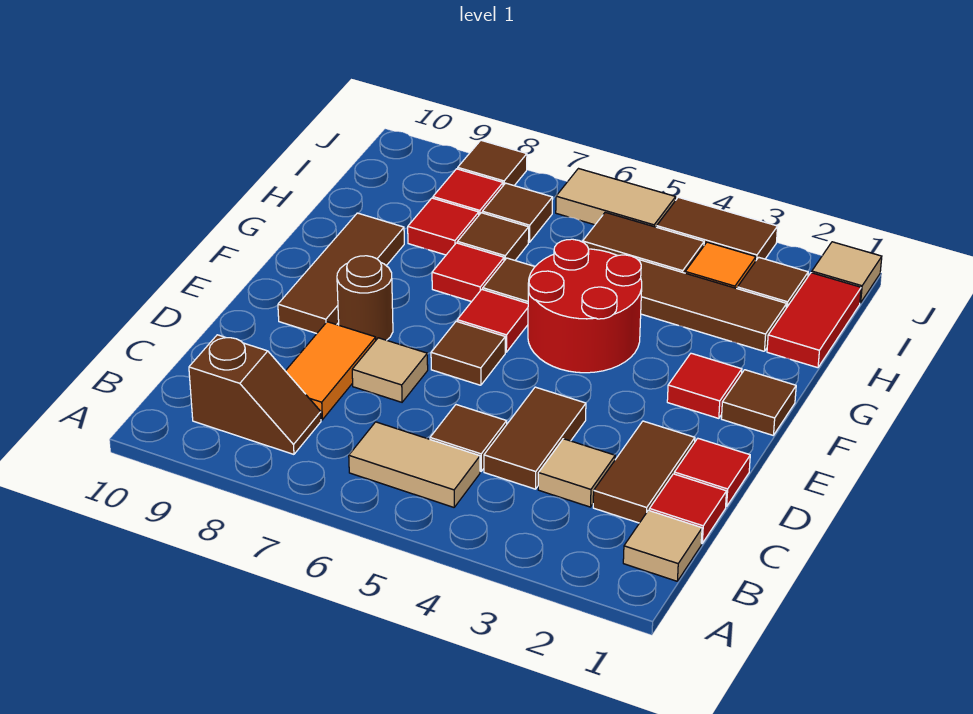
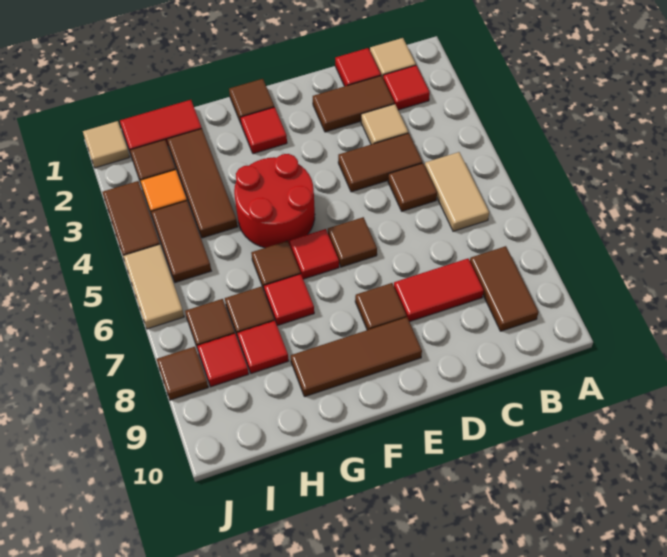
brown 1x2 slope [189,335,321,454] -> brown 1x2 tile [470,246,538,331]
orange 1x2 tile [286,322,376,420] -> red 1x2 tile [394,259,484,322]
red 1x1 tile [674,438,750,507] -> red 1x1 tile moved to [383,65,430,110]
tan 1x1 tile [352,338,428,402] -> none
brown 1x1 round brick [337,256,393,340] -> brown 1x1 tile [355,283,406,330]

